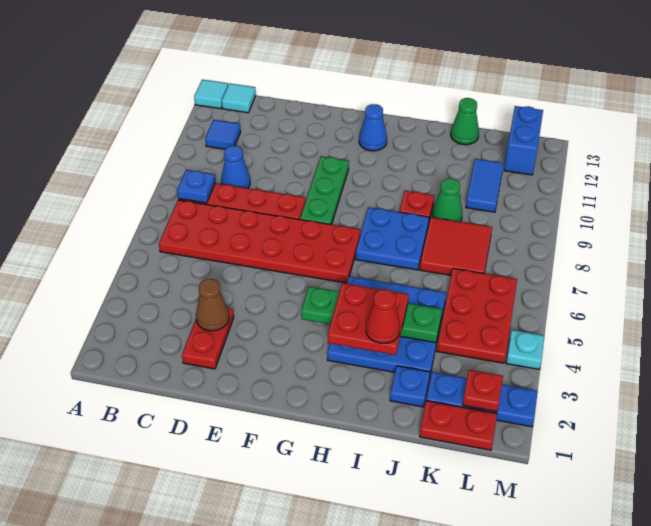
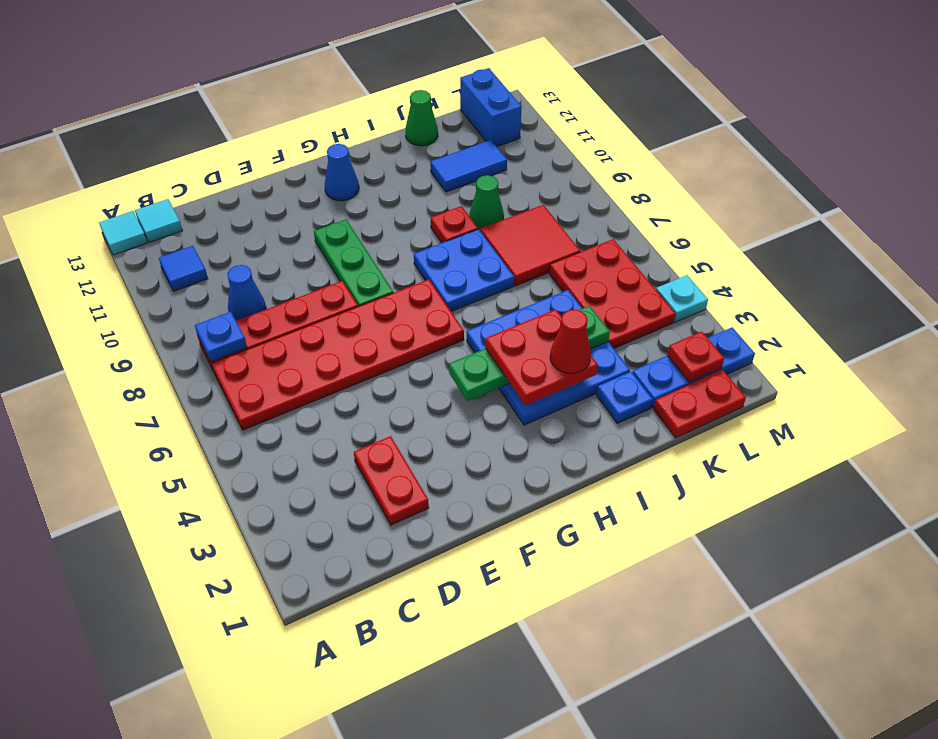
brown 1x1 cone [196,279,229,331] -> none
blue 1x2 tile [466,159,504,212] -> blue 1x2 tile turned to [430,140,507,192]

